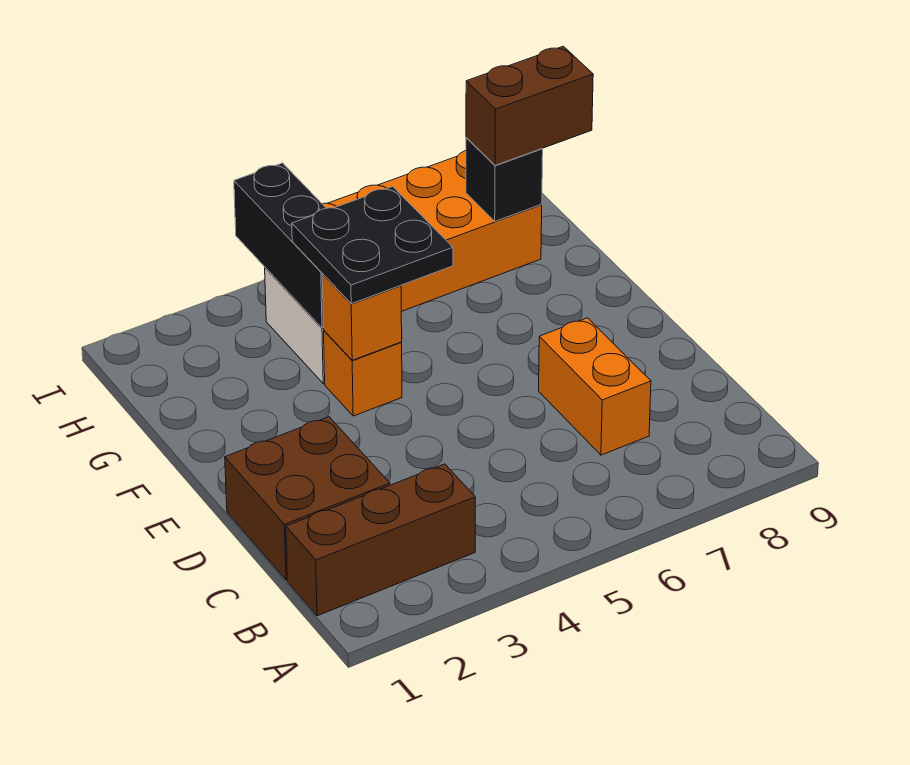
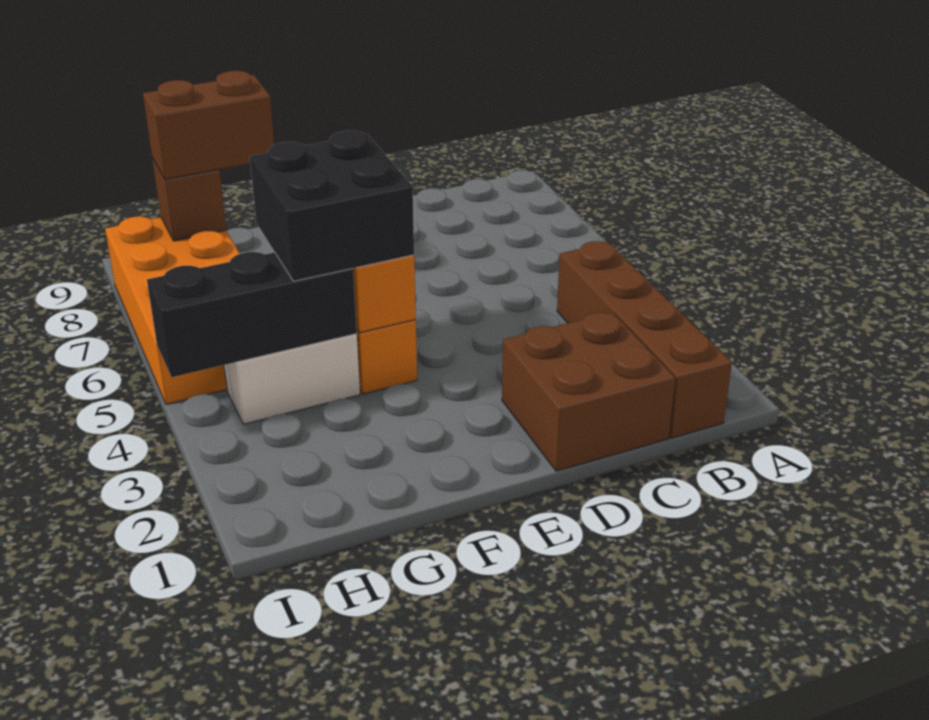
brown 1x3 brick [286,464,475,616] -> brown 1x4 brick [557,241,732,438]
orange 1x2 brick [539,318,651,455] -> none
black 2x2 plate [292,187,453,304] -> black 2x2 brick [250,131,414,281]
black 1x1 brick [466,138,543,221] -> brown 1x1 brick [152,158,226,241]
brown 1x2 brick [466,46,593,165] -> brown 1x2 brick turned to [143,71,274,180]

